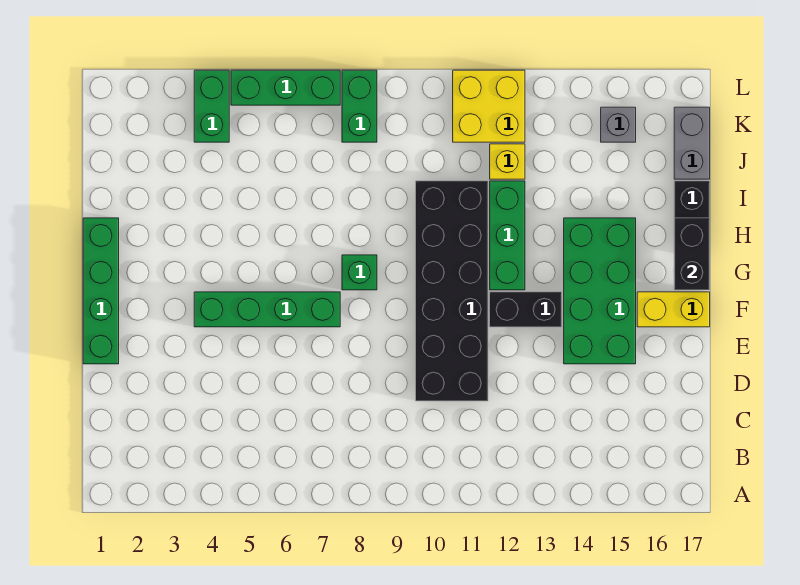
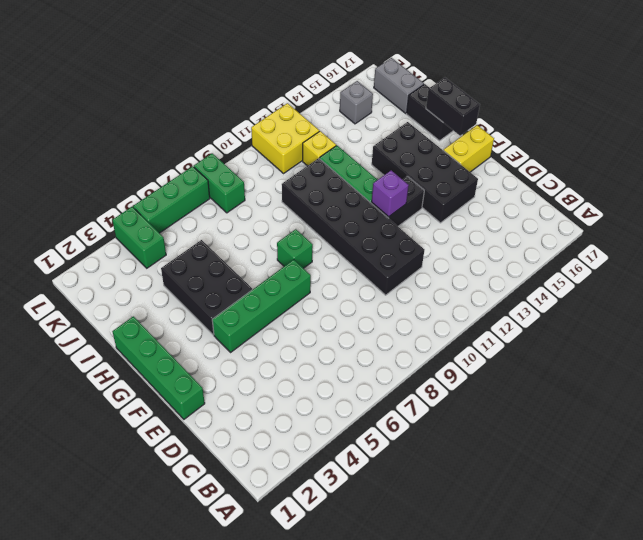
green 2x4 brick [564,218,636,364] -> black 2x4 brick [372,122,478,223]
none -> purple 1x1 brick [372,170,409,217]
none -> black 2x3 brick [161,240,252,335]

